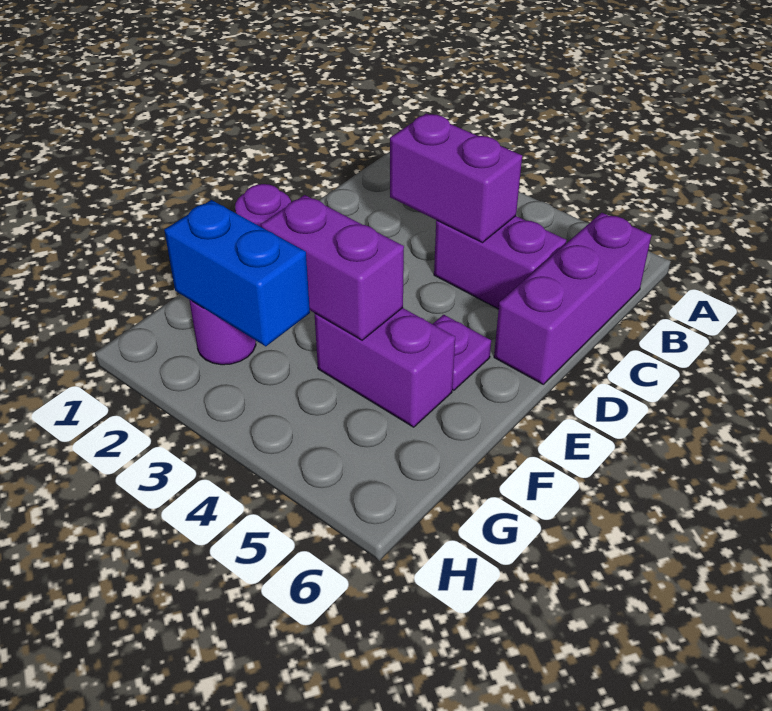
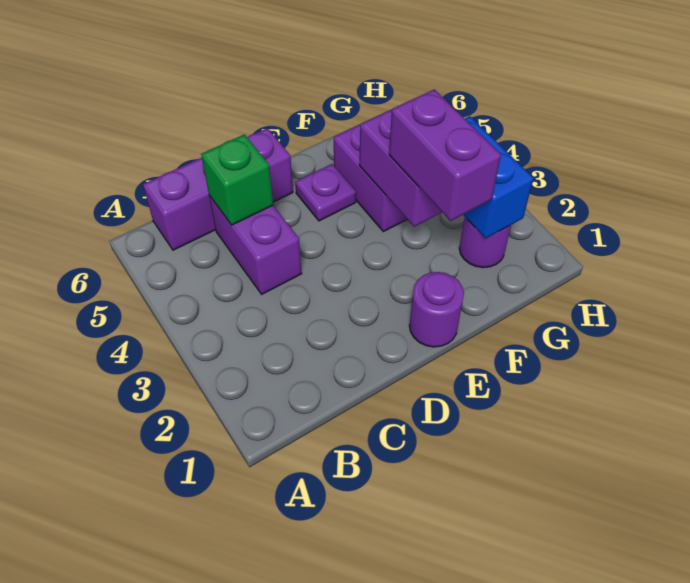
purple 1x2 brick [390,113,522,243] -> purple 1x2 brick moved to [389,89,501,221]
none -> green 1x1 brick [201,135,273,225]

